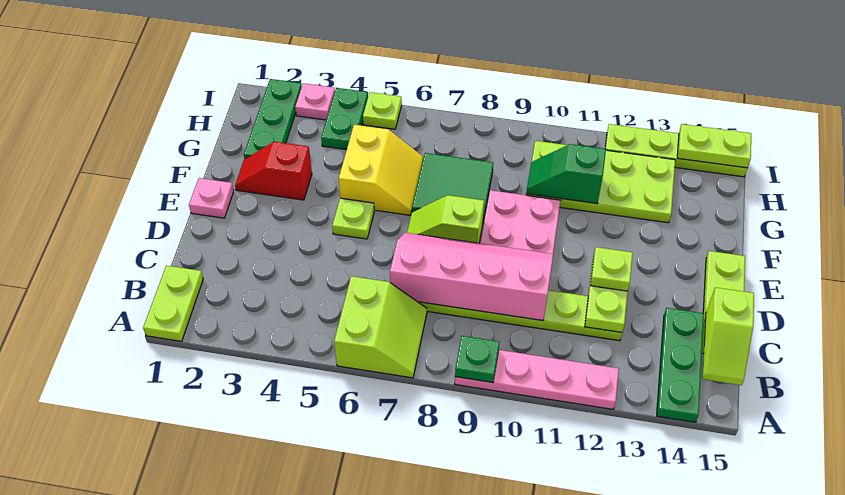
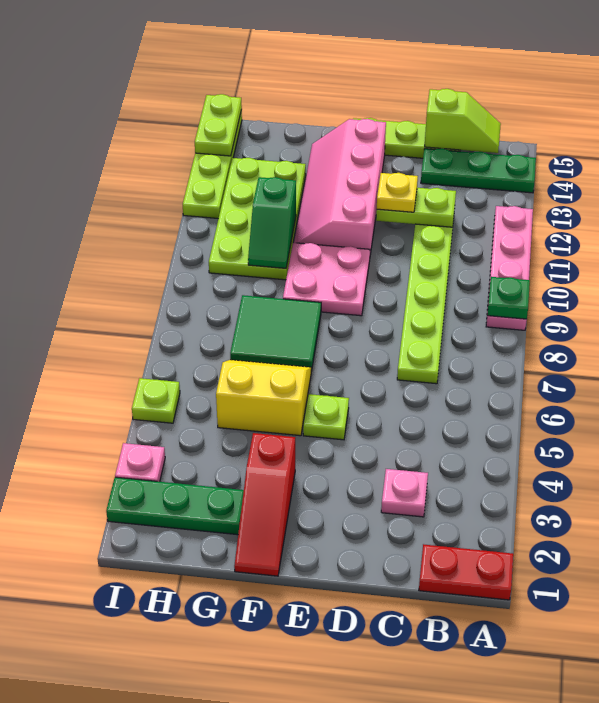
lime 1x2 plate [143,266,203,341] -> red 1x2 plate [419,544,513,600]
lime 2x2 slope [334,276,427,378] -> none
pink 2x4 slope [390,233,553,321] -> pink 2x4 slope moved to [294,119,386,255]
lime 1x1 plate [590,247,633,291] -> yellow 1x1 plate [377,173,418,212]
pink 1x1 plate [189,178,234,218] -> pink 1x1 plate moved to [381,469,428,517]
lime 1x2 slope [407,195,484,243] -> none
red 1x2 slope [235,142,312,200] -> red 1x3 slope [234,433,295,576]
green 1x2 plate [321,88,368,150] -> none

